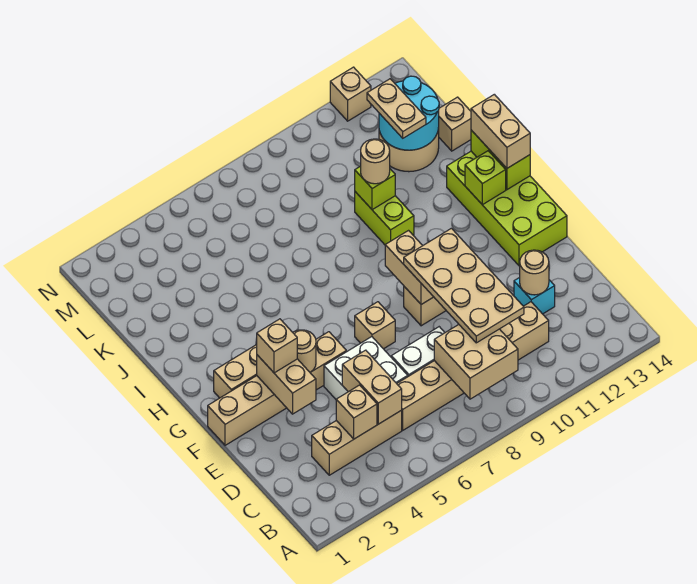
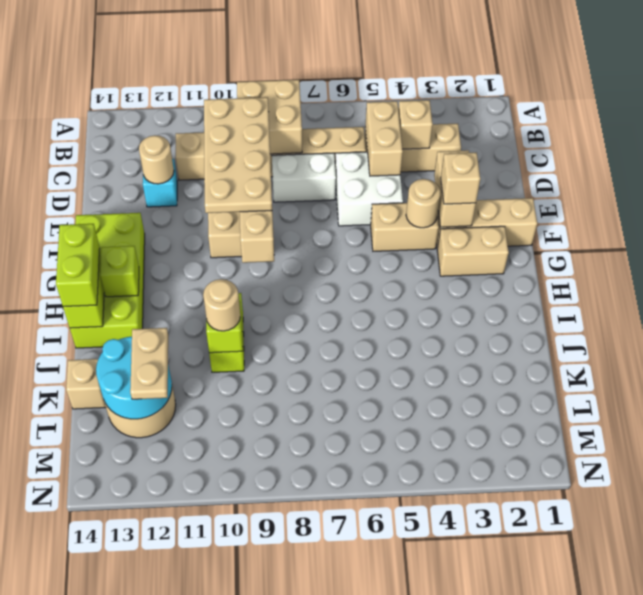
tan 1x1 brick [355,302,395,349] -> none
tan 1x2 brick [471,94,530,168] -> lime 1x2 brick [56,224,100,307]
tan 1x1 brick [330,67,371,121] -> none

